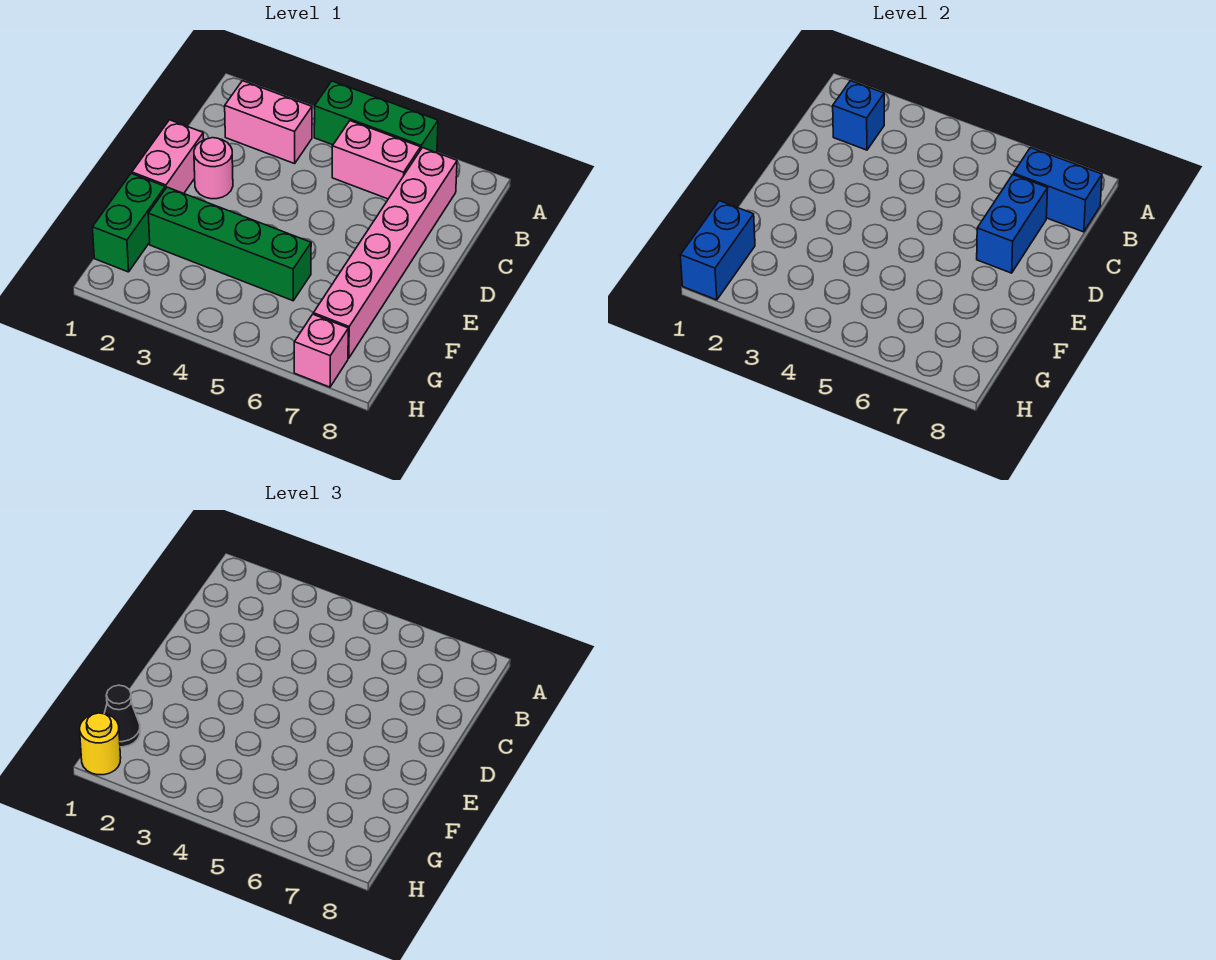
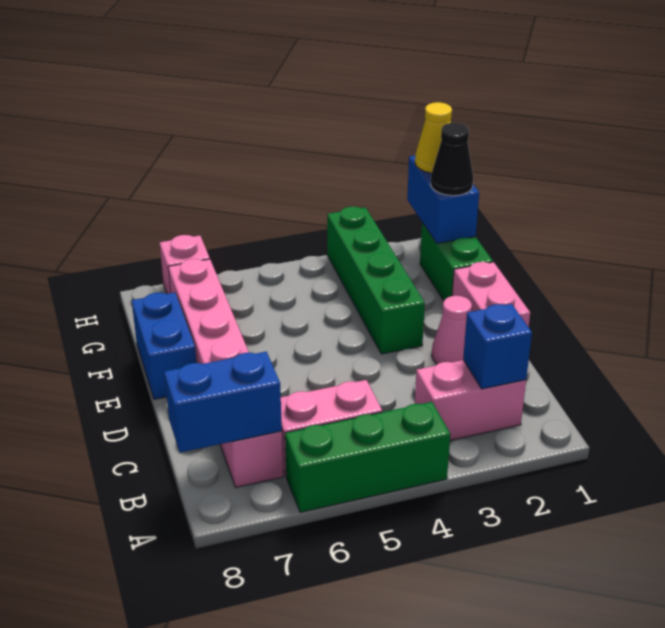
blue 1x2 brick [977,175,1048,273] -> blue 1x2 brick moved to [132,292,196,399]
pink 1x1 round brick [194,138,233,199] -> pink 1x1 cone [432,296,472,364]
green 1x4 brick [148,187,311,301] -> green 1x4 brick turned to [327,206,425,354]
yellow 1x1 round brick [80,713,121,775] -> yellow 1x1 cone [415,102,452,173]

